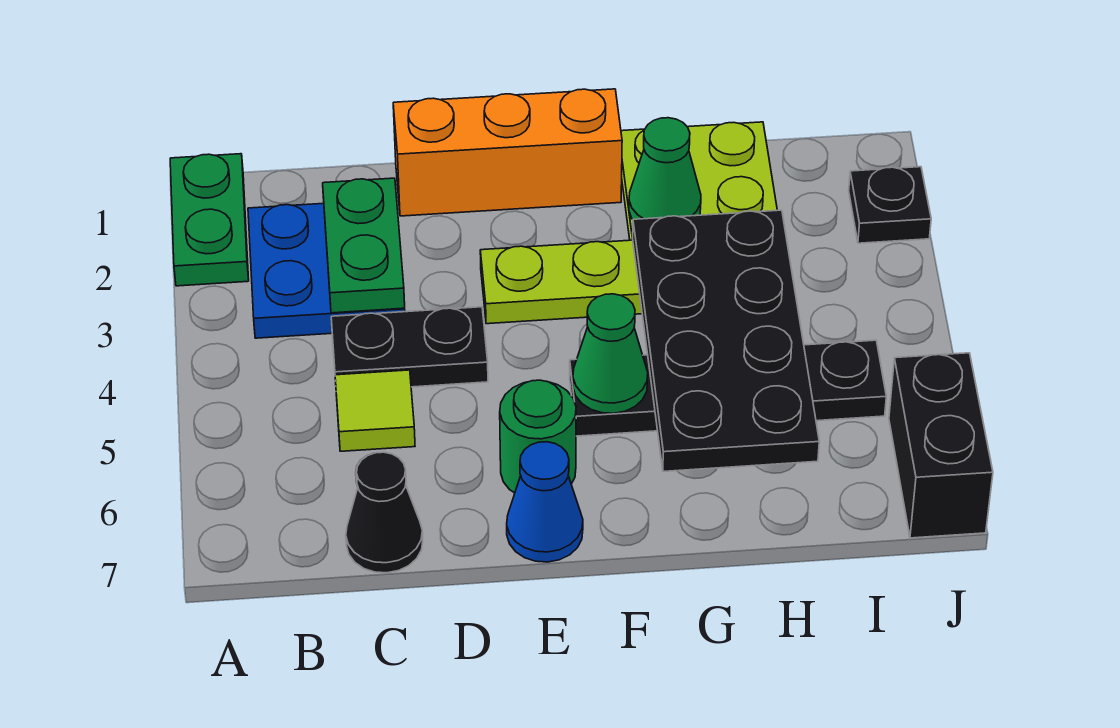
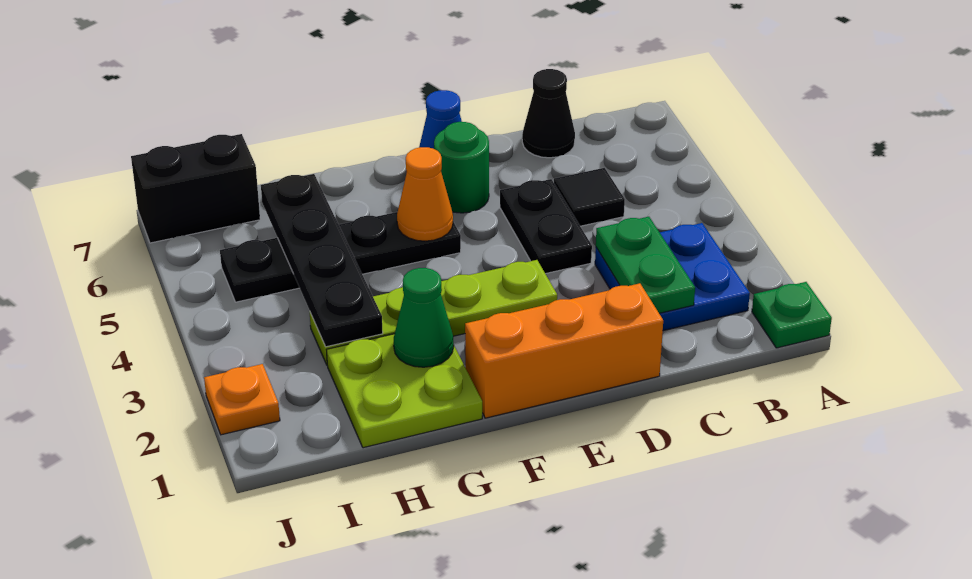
green 1x2 plate [170,154,249,286] -> green 1x1 plate [752,282,832,348]
black 1x2 plate [331,307,488,387] -> black 1x2 plate turned to [500,179,592,274]
lime 1x1 tile [335,370,415,451] -> black 1x1 tile [554,168,625,226]
green 1x1 cone [573,294,648,413] -> orange 1x1 cone [397,147,453,241]
black 2x4 plate [632,210,819,472] -> black 1x4 plate [261,174,383,347]
black 1x1 plate [849,167,931,243] -> orange 1x1 plate [204,364,280,435]
black 1x2 brick [889,353,993,538] -> black 1x2 brick turned to [131,134,260,243]

